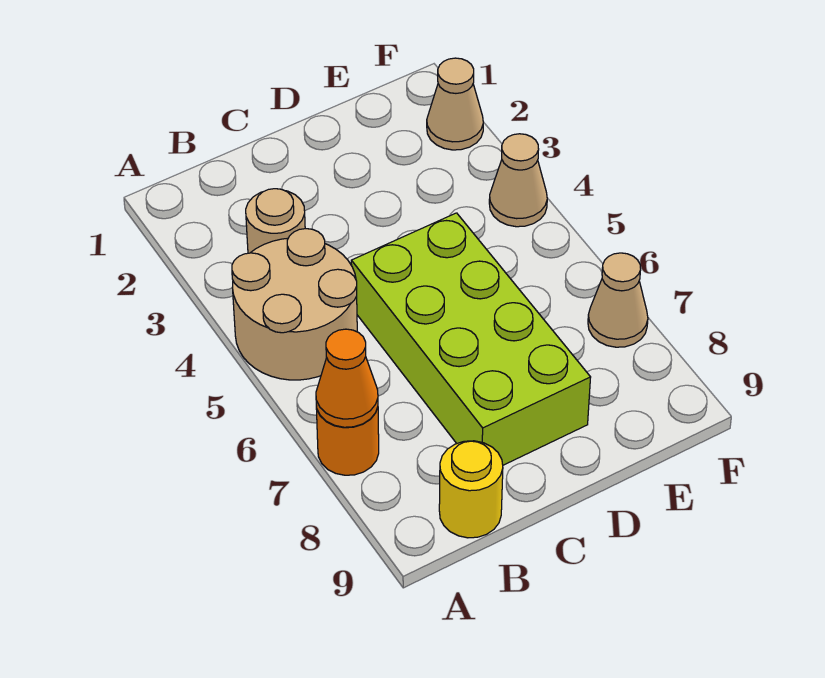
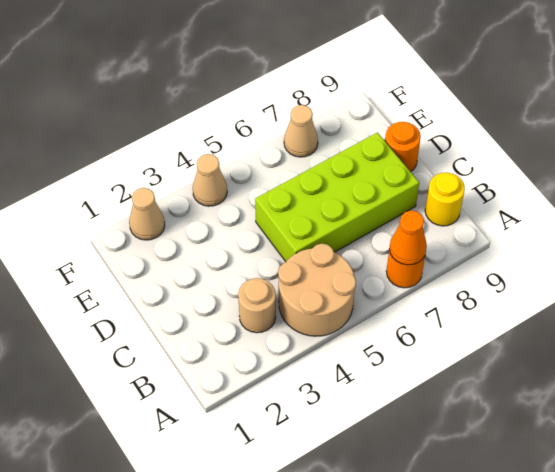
none -> orange 1x1 round brick [385,122,421,172]

